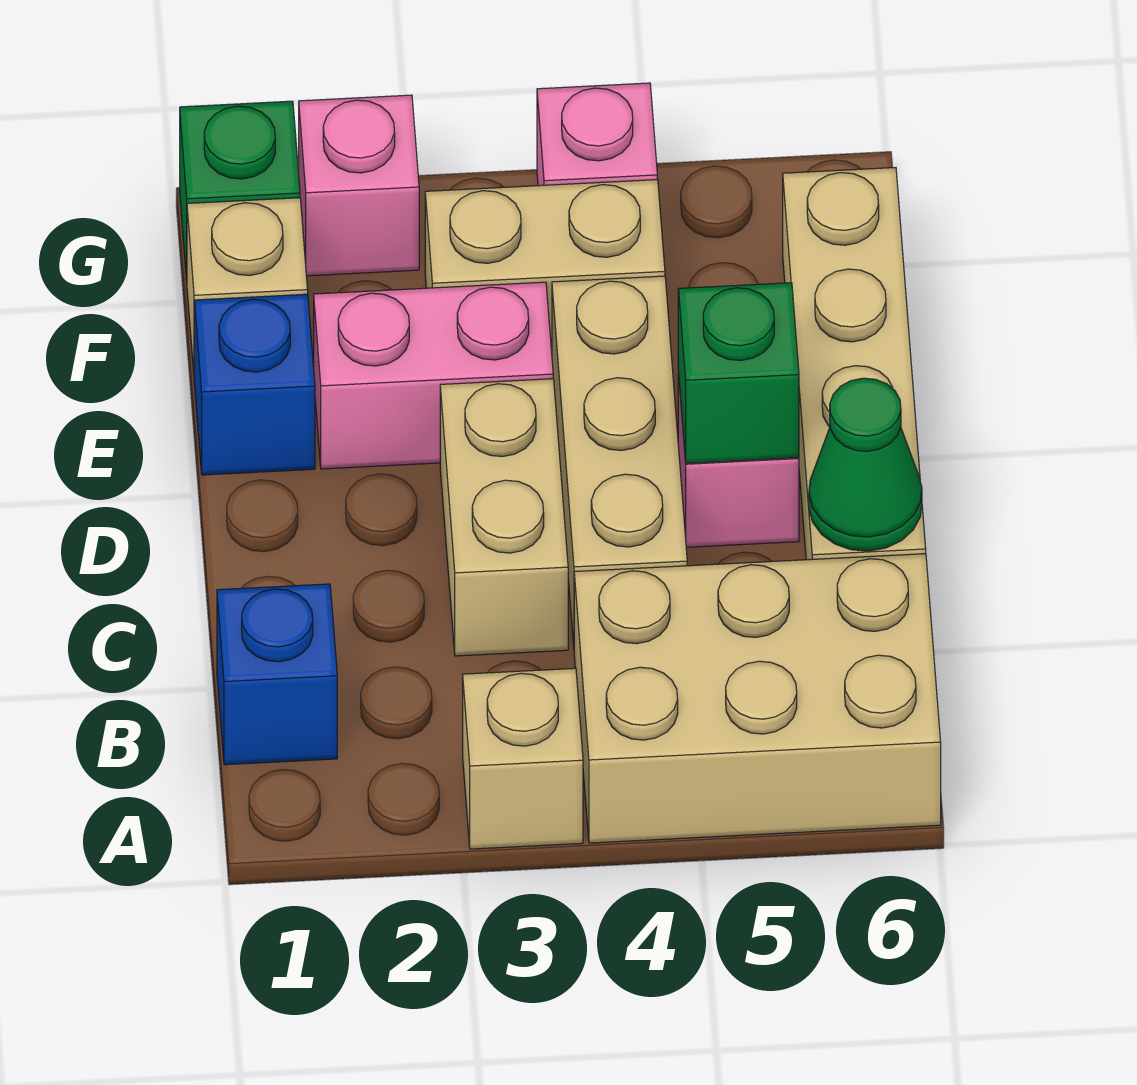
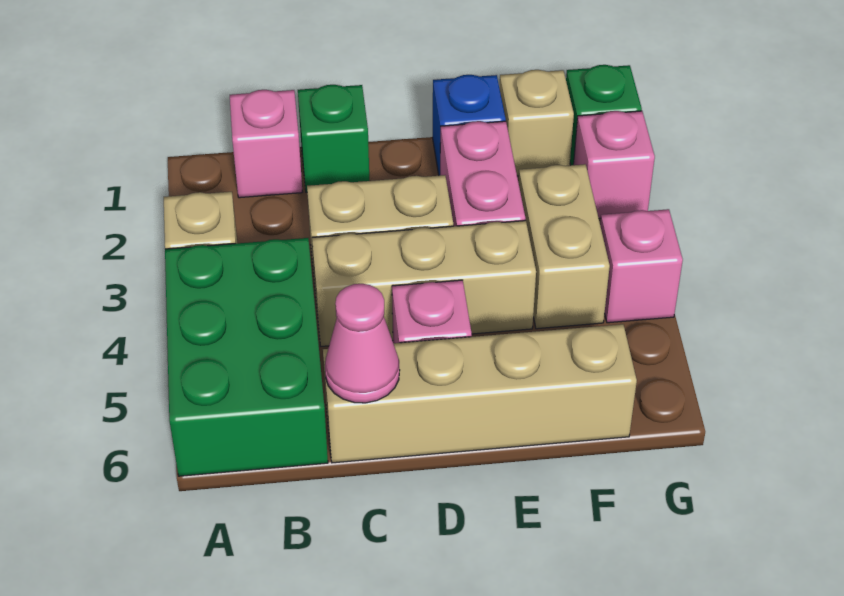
tan 2x3 brick [574,554,941,843] -> green 2x3 brick [165,238,328,476]
blue 1x1 brick [217,584,337,765] -> pink 1x1 brick [230,90,302,198]
green 1x1 cone [809,378,922,551] -> pink 1x1 cone [325,284,400,403]
green 1x1 brick [678,283,799,463] -> green 1x1 brick moved to [298,85,369,192]

